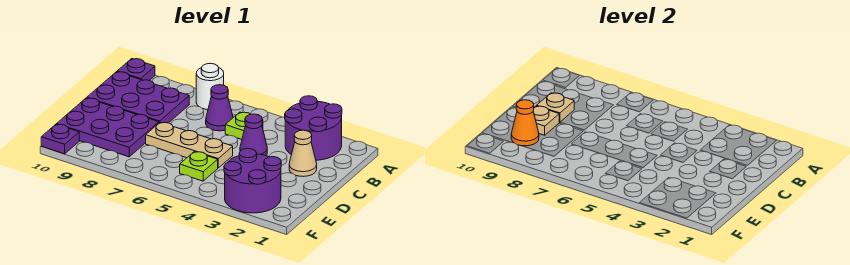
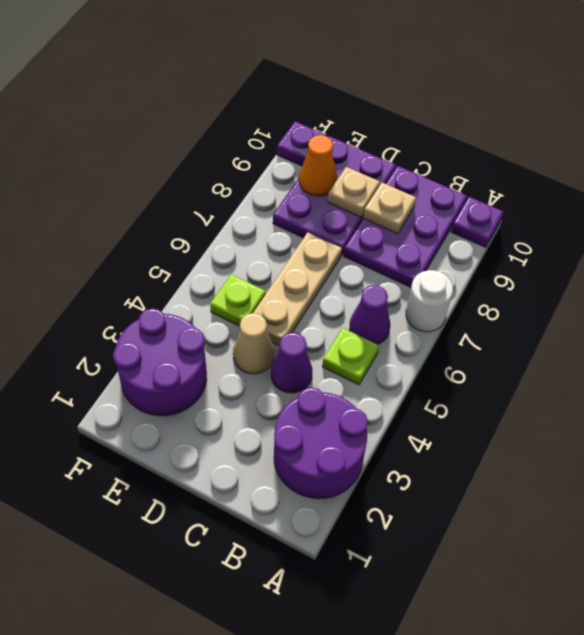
tan 1x1 cone [289,130,317,176] -> tan 1x1 cone moved to [233,313,274,374]

